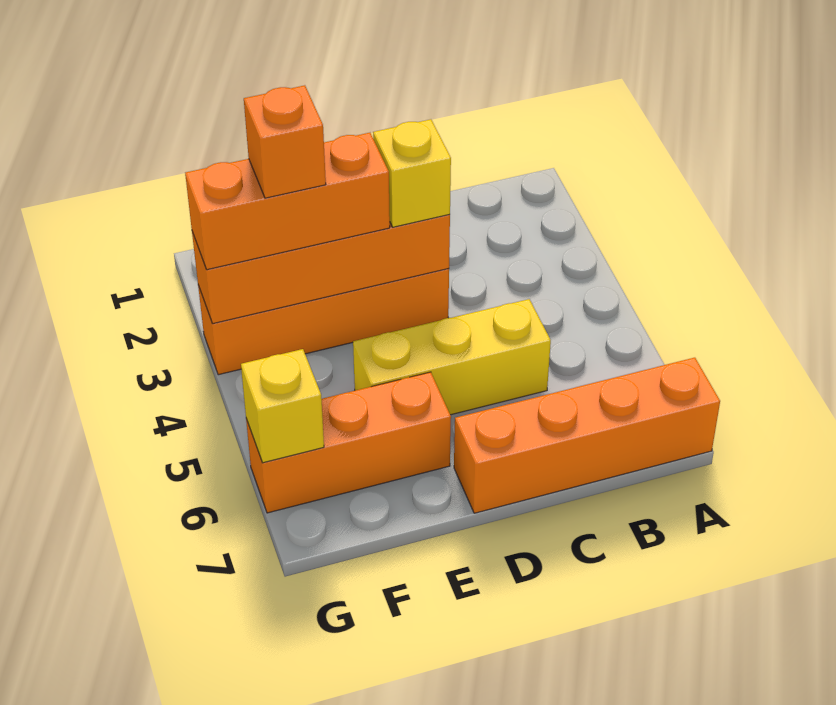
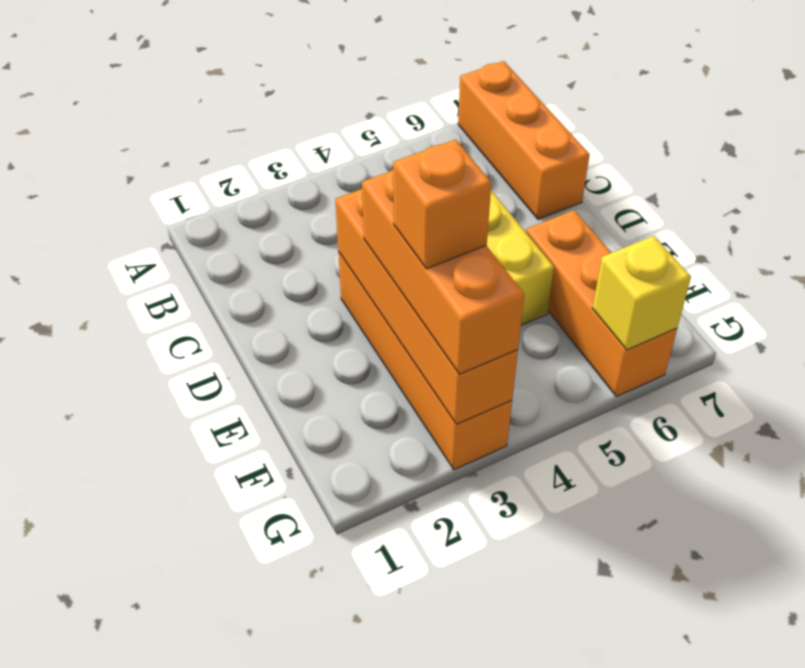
orange 1x4 brick [454,358,720,513] -> orange 1x3 brick [458,61,590,220]
yellow 1x1 brick [373,119,451,227] -> none

